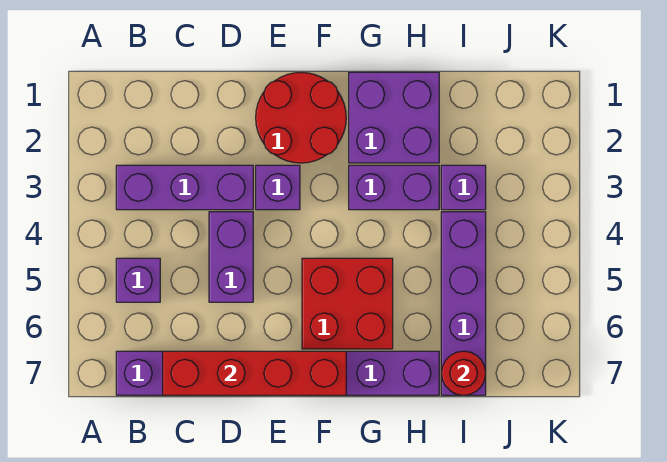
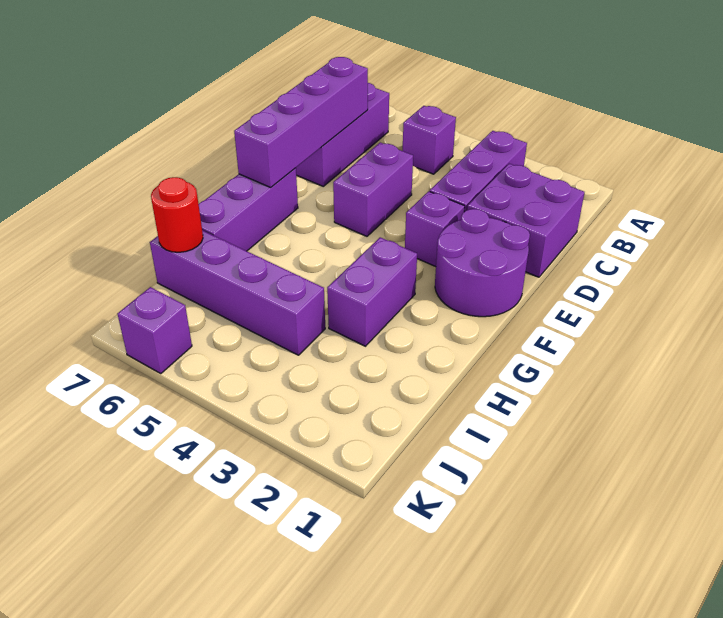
red 1x4 brick [163,351,346,395] -> purple 1x4 brick [234,57,368,187]
purple 1x2 brick [209,212,253,302] -> purple 1x2 brick turned to [333,143,413,236]
red 2x2 round brick [256,72,346,163] -> purple 2x2 round brick [435,209,530,317]
red 2x2 brick [302,258,393,349] -> none
purple 2x2 brick [349,72,439,163] -> purple 2x2 brick moved to [467,164,585,277]
purple 1x1 brick [441,165,486,210] -> purple 1x1 brick moved to [118,287,192,374]

